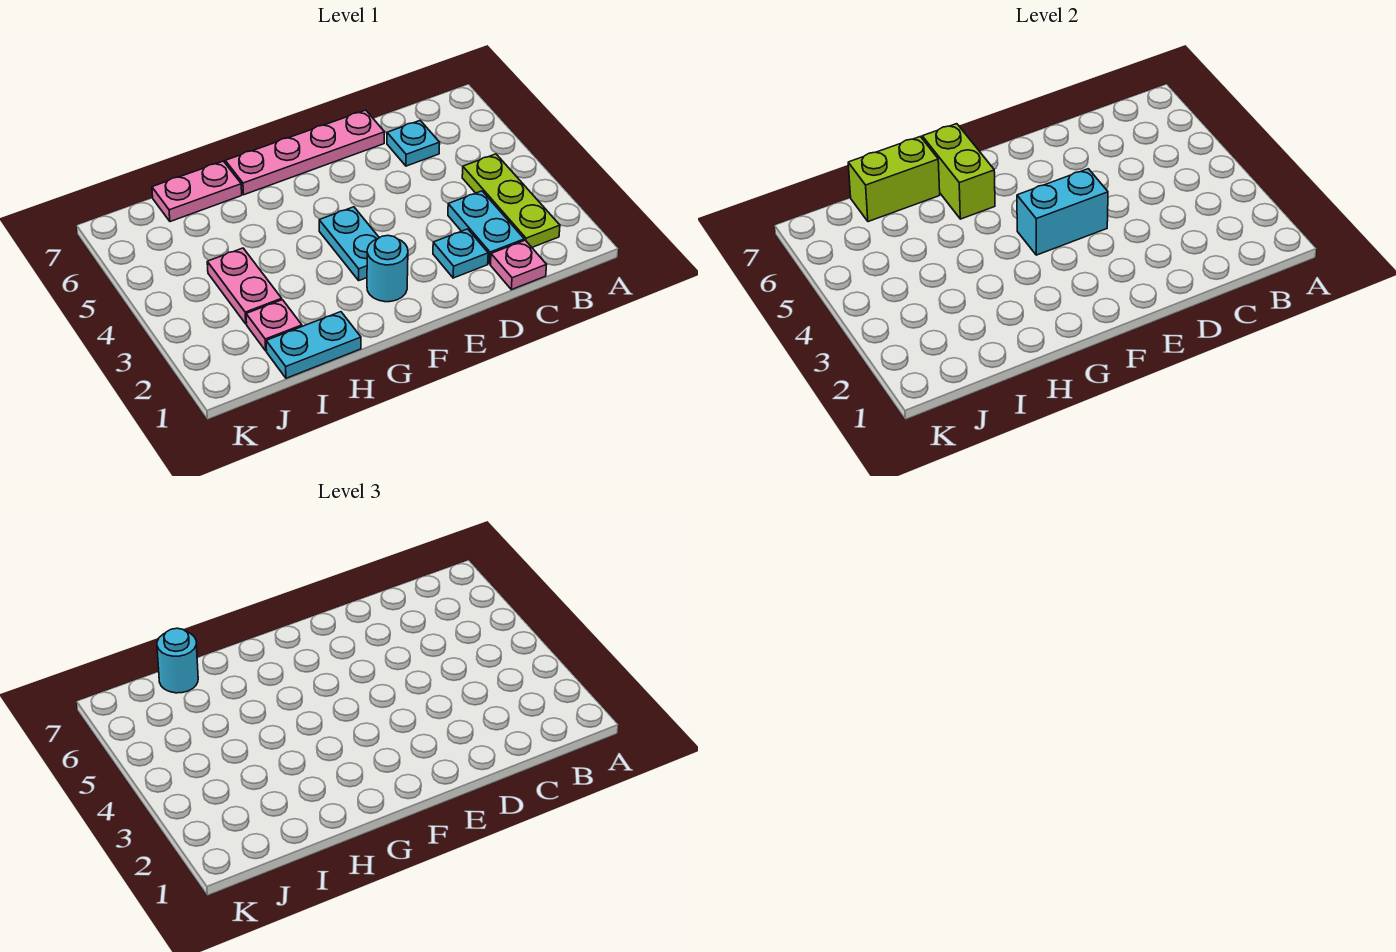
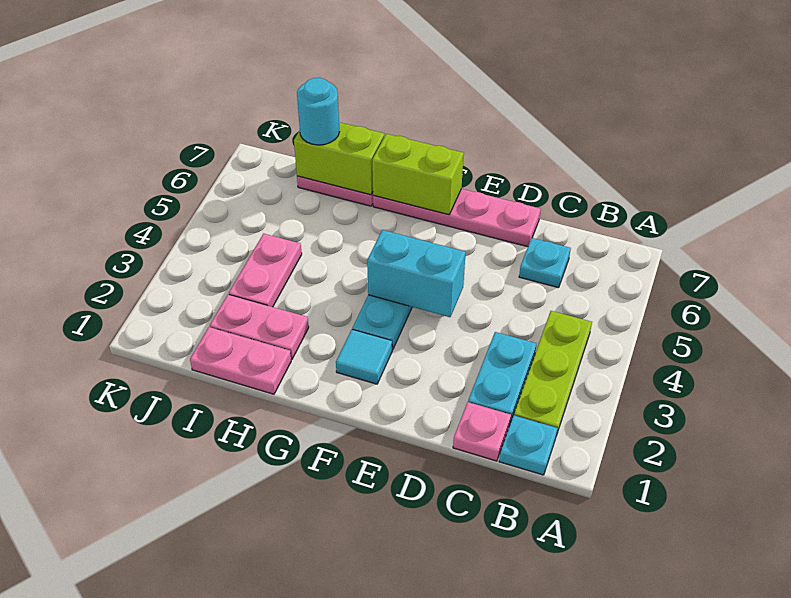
cyan 1x1 plate [433,229,488,278] -> cyan 1x1 plate moved to [499,415,558,475]
cyan 1x1 round brick [367,235,408,302] -> cyan 1x1 tile [336,330,392,384]
lime 1x2 brick [922,124,995,219] -> lime 1x2 brick turned to [372,134,464,215]
cyan 1x2 plate [266,312,361,378] -> pink 1x2 plate [190,327,291,394]
pink 1x1 plate [246,300,302,351] -> pink 1x2 plate [210,295,309,359]

